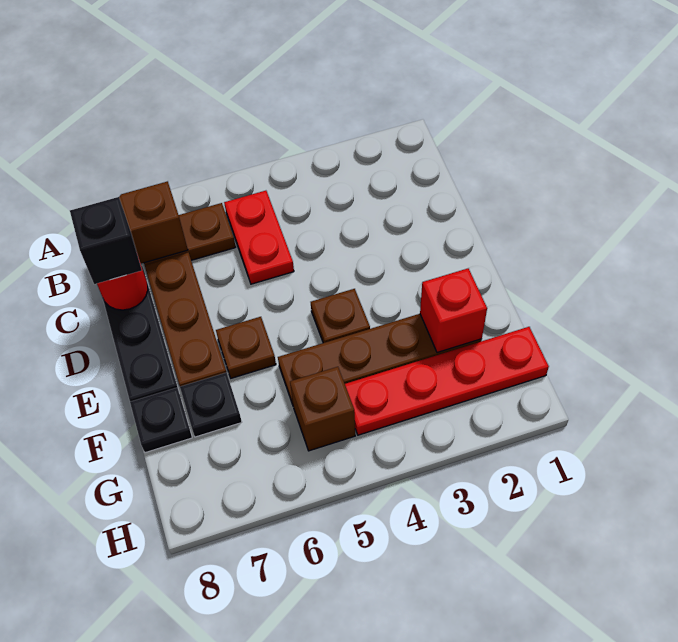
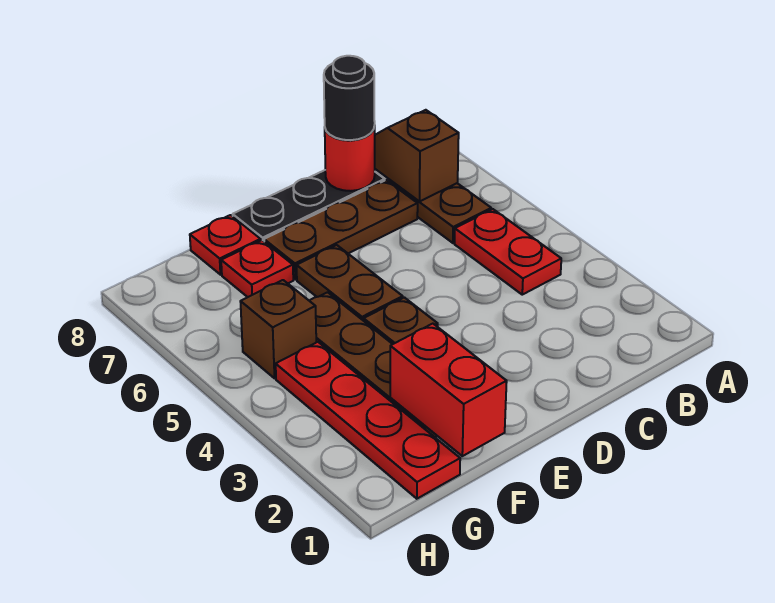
red 1x2 plate [224,191,294,284] -> red 1x2 plate turned to [455,209,561,295]
black 1x1 brick [70,197,142,284] -> black 1x1 round brick [324,56,375,140]
brown 1x1 plate [216,317,276,378] -> brown 1x2 plate [297,245,403,321]
red 1x1 brick [420,268,487,353] -> red 1x2 brick [390,324,507,456]
black 1x1 plate [180,373,242,437] -> red 1x1 plate [221,240,293,297]
black 1x1 plate [130,388,192,453] -> red 1x1 plate [190,215,261,275]

